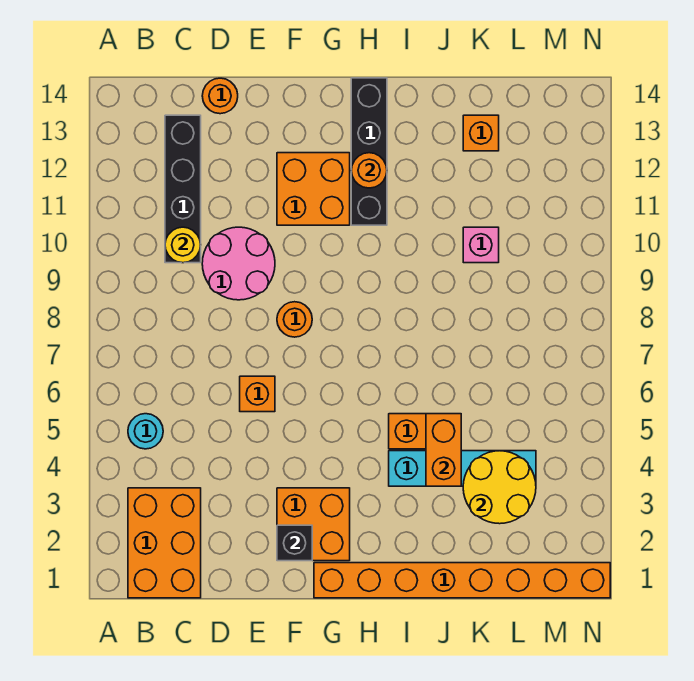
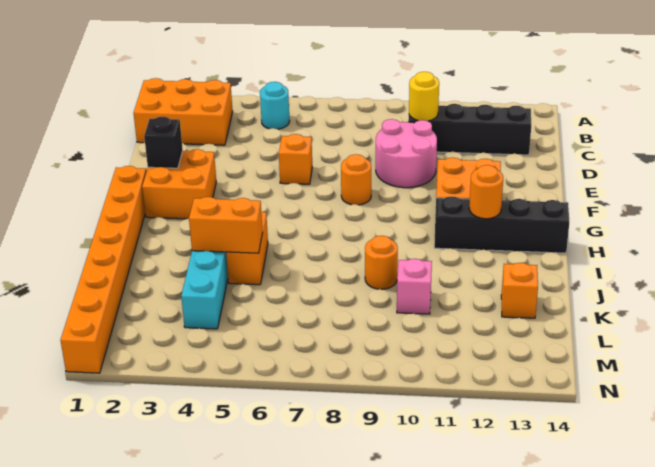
orange 1x1 round brick [202,78,238,114] -> orange 1x1 round brick moved to [365,236,398,289]
yellow 2x2 round brick [463,451,536,524] -> none

